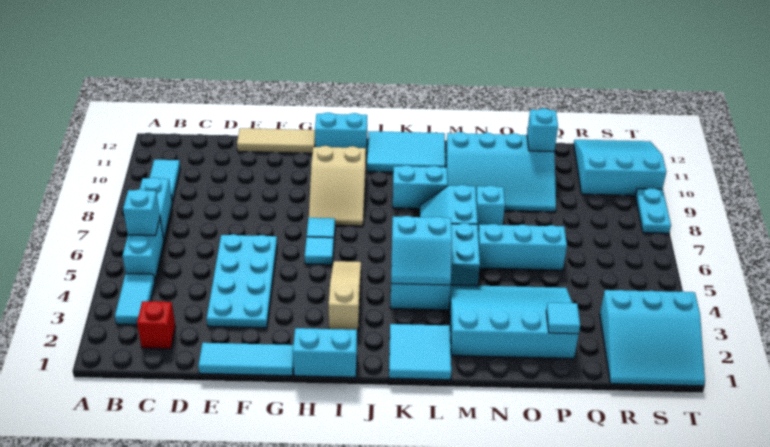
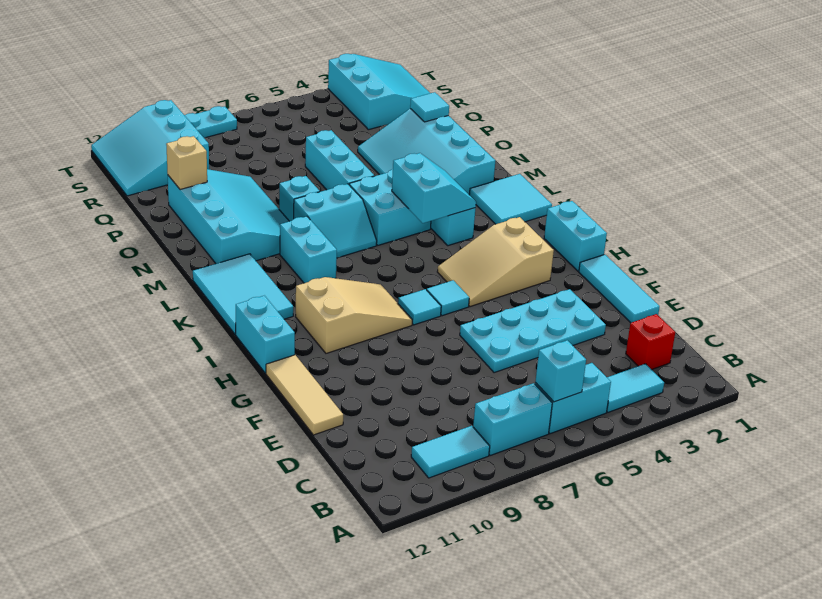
tan 1x3 slope [329,261,361,330] -> tan 2x3 slope [437,217,554,307]
cyan 1x1 brick [527,108,558,151] -> tan 1x1 brick [166,136,207,190]

